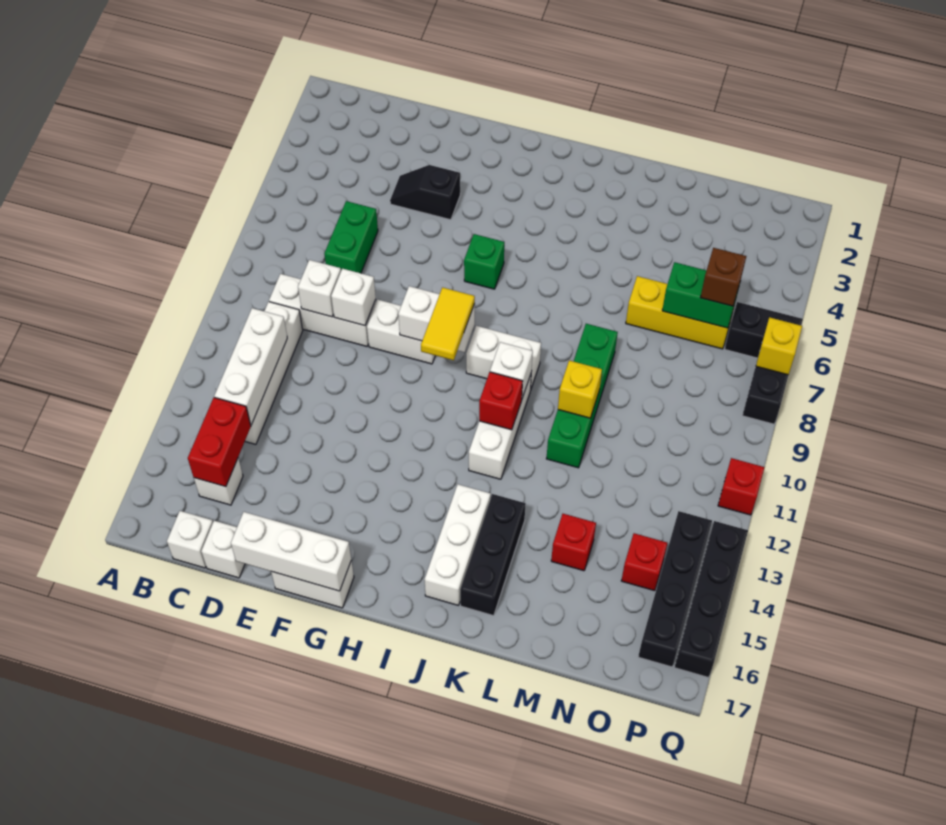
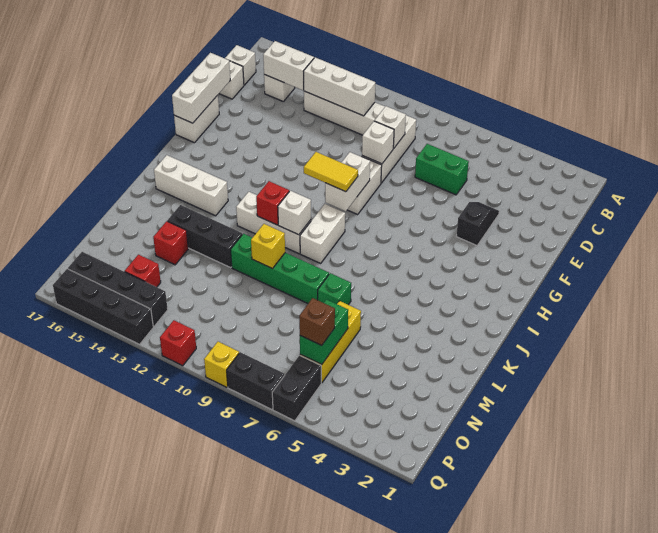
red 1x2 brick [188,397,251,487] -> white 1x2 brick [263,41,314,90]
green 1x1 brick [464,234,504,289] -> green 1x1 brick moved to [318,273,351,305]
black 1x3 brick [460,494,526,616] -> black 1x3 brick moved to [167,205,242,267]
yellow 1x1 brick [756,317,802,375] -> yellow 1x1 brick moved to [204,342,239,387]

